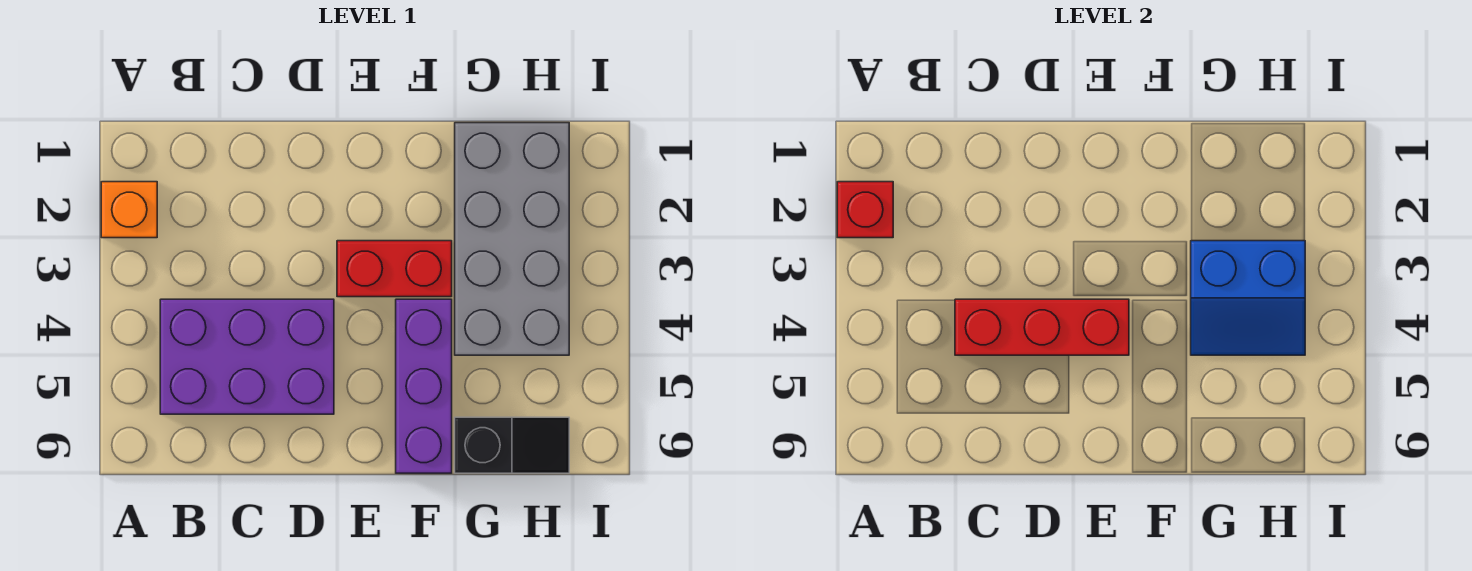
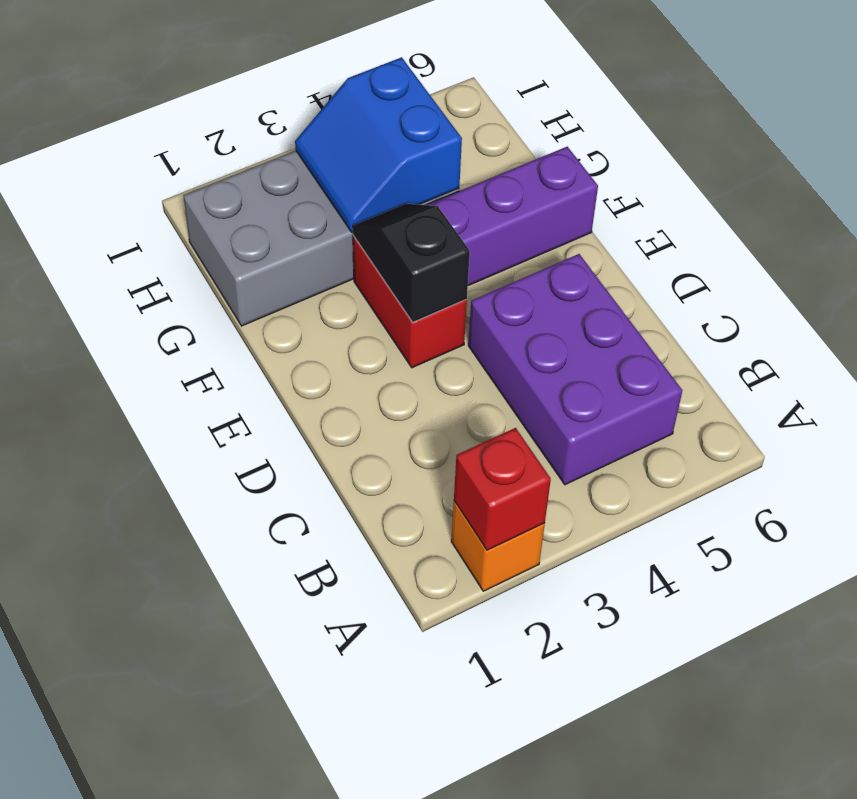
red 1x3 brick [955,299,1129,355] -> none
blue 2x2 slope [1191,241,1305,355] -> blue 2x2 slope turned to [295,57,462,232]
black 1x2 slope [455,417,569,473] -> black 1x2 slope moved to [353,204,470,322]

